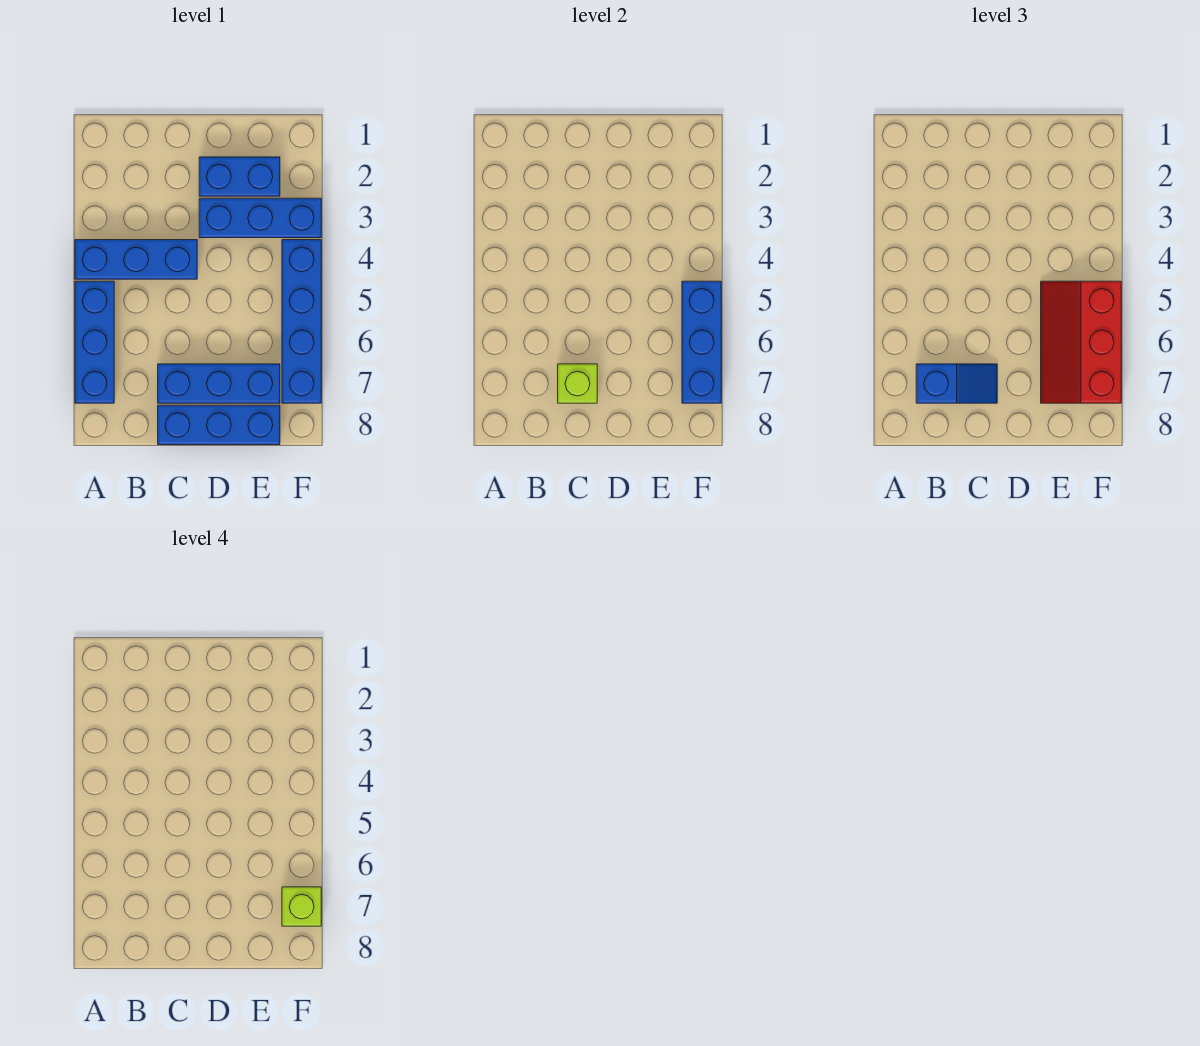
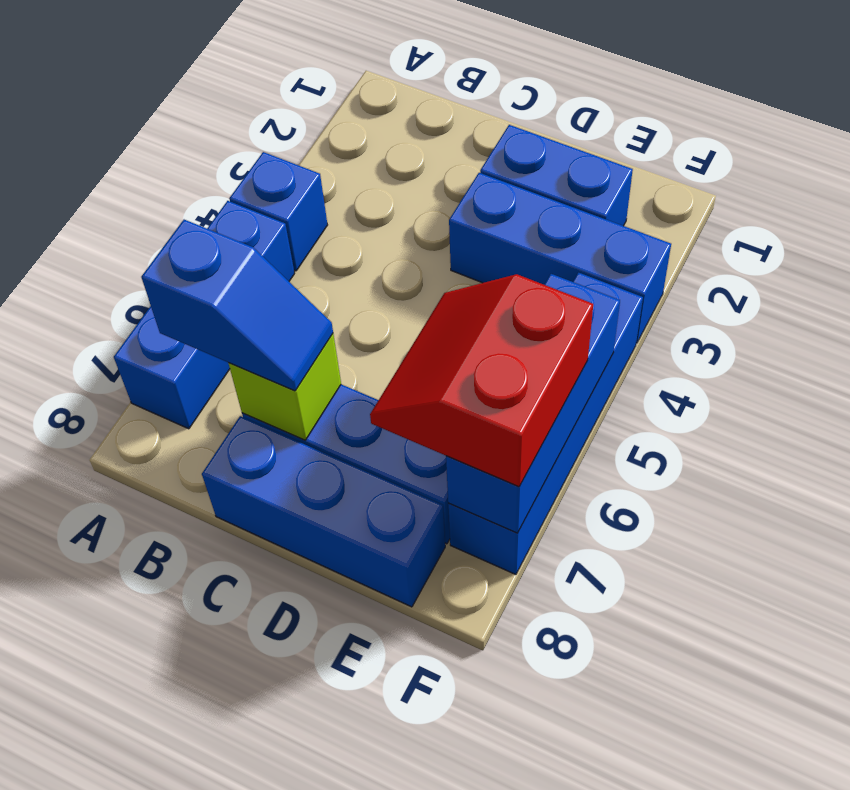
blue 1x3 brick [75,240,197,279] -> blue 1x1 brick [229,152,327,271]
red 2x3 slope [1041,281,1121,403] -> red 2x2 slope [370,274,593,487]
lime 1x1 brick [282,887,321,926] -> none

